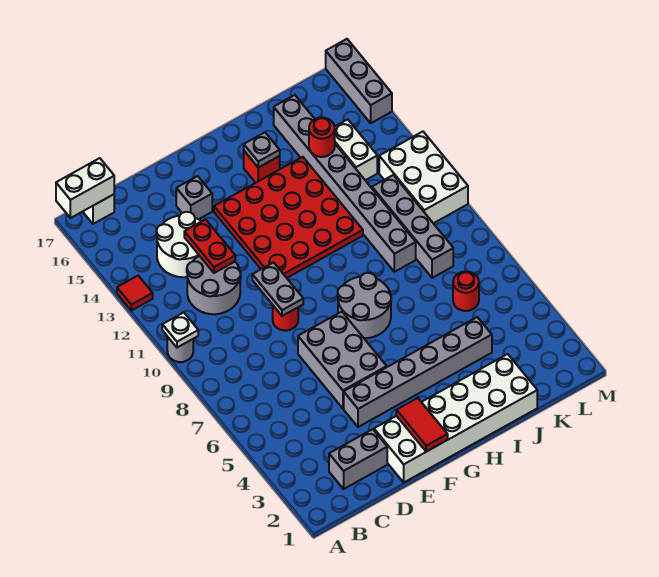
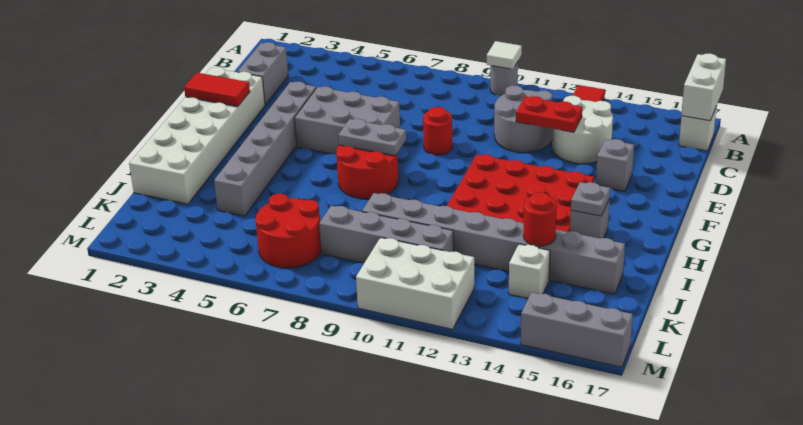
white 1x1 plate [162,313,198,348] -> white 1x1 tile [487,41,522,69]
grey 1x2 plate [252,262,303,316] -> grey 1x2 plate moved to [338,119,406,156]
grey 2x2 round brick [338,273,391,338] -> red 2x2 round brick [336,145,399,199]
red 1x1 brick [244,151,280,183] -> grey 1x1 brick [570,199,610,239]
red 1x1 round brick [453,272,479,311] -> red 2x2 round brick [255,194,321,268]
white 1x2 brick [335,119,377,180] -> white 1x1 brick [509,244,550,298]

